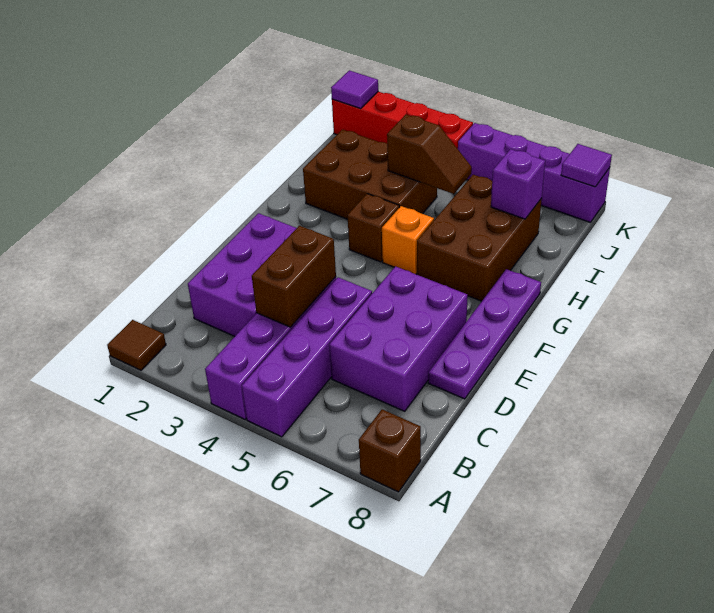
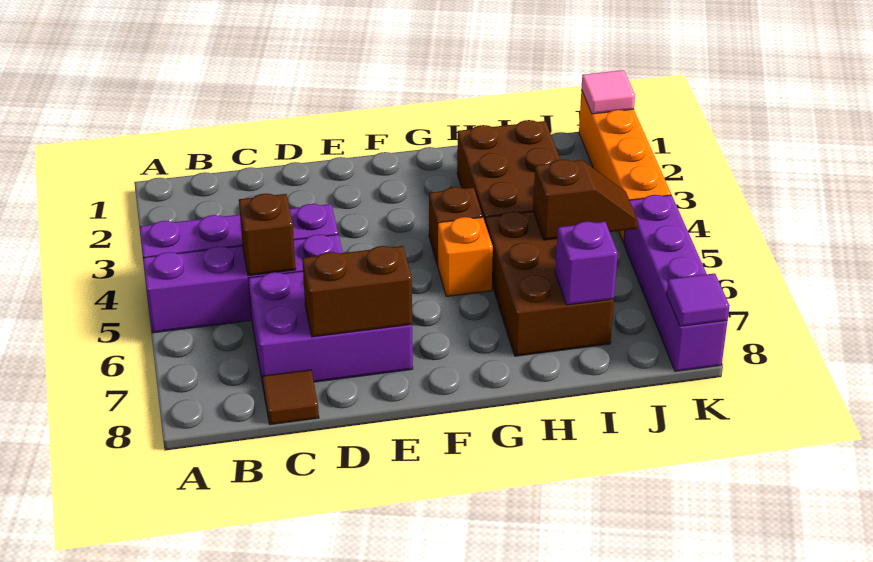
brown 1x1 tile [107,320,166,370] -> brown 1x1 tile moved to [262,370,319,425]
brown 1x1 brick [359,409,421,492] -> brown 1x1 brick moved to [239,193,296,276]
purple 2x3 brick [188,213,297,336] -> none
brown 1x2 brick [252,226,336,327] -> brown 1x2 brick moved to [302,246,412,337]
purple 1x4 plate [428,269,541,399] -> none
brown 2x3 brick [417,175,542,301] -> brown 2x3 brick turned to [485,211,614,356]
brown 1x2 slope [387,115,472,194] -> brown 1x2 slope turned to [533,159,638,240]
red 1x4 brick [332,92,473,149] -> orange 1x4 brick [579,90,671,243]
purple 1x1 tile [331,70,378,109] -> pink 1x1 tile [582,70,635,114]

